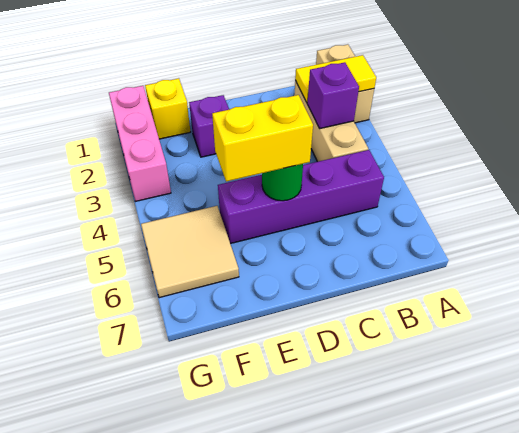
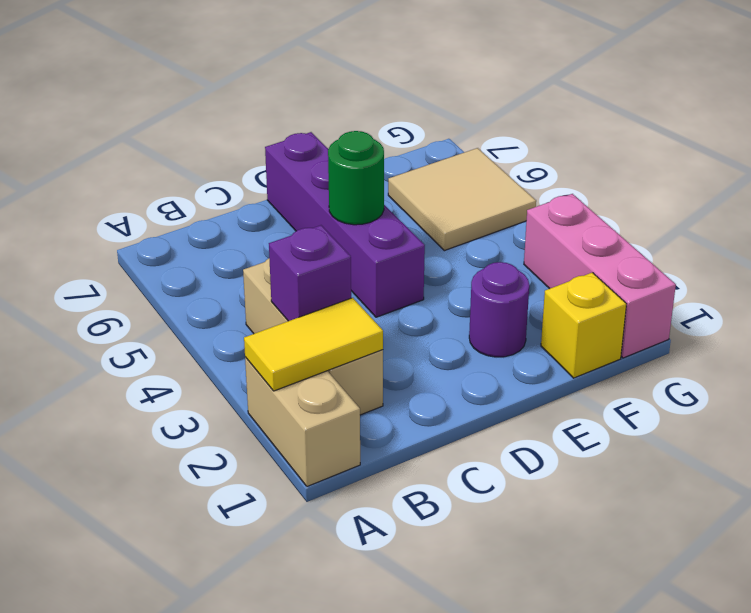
purple 1x4 brick [218,150,384,244] -> purple 1x4 brick turned to [265,132,425,317]
yellow 1x2 brick [212,95,313,181] -> none
purple 1x1 brick [189,95,229,157] -> purple 1x1 round brick [469,262,529,357]

